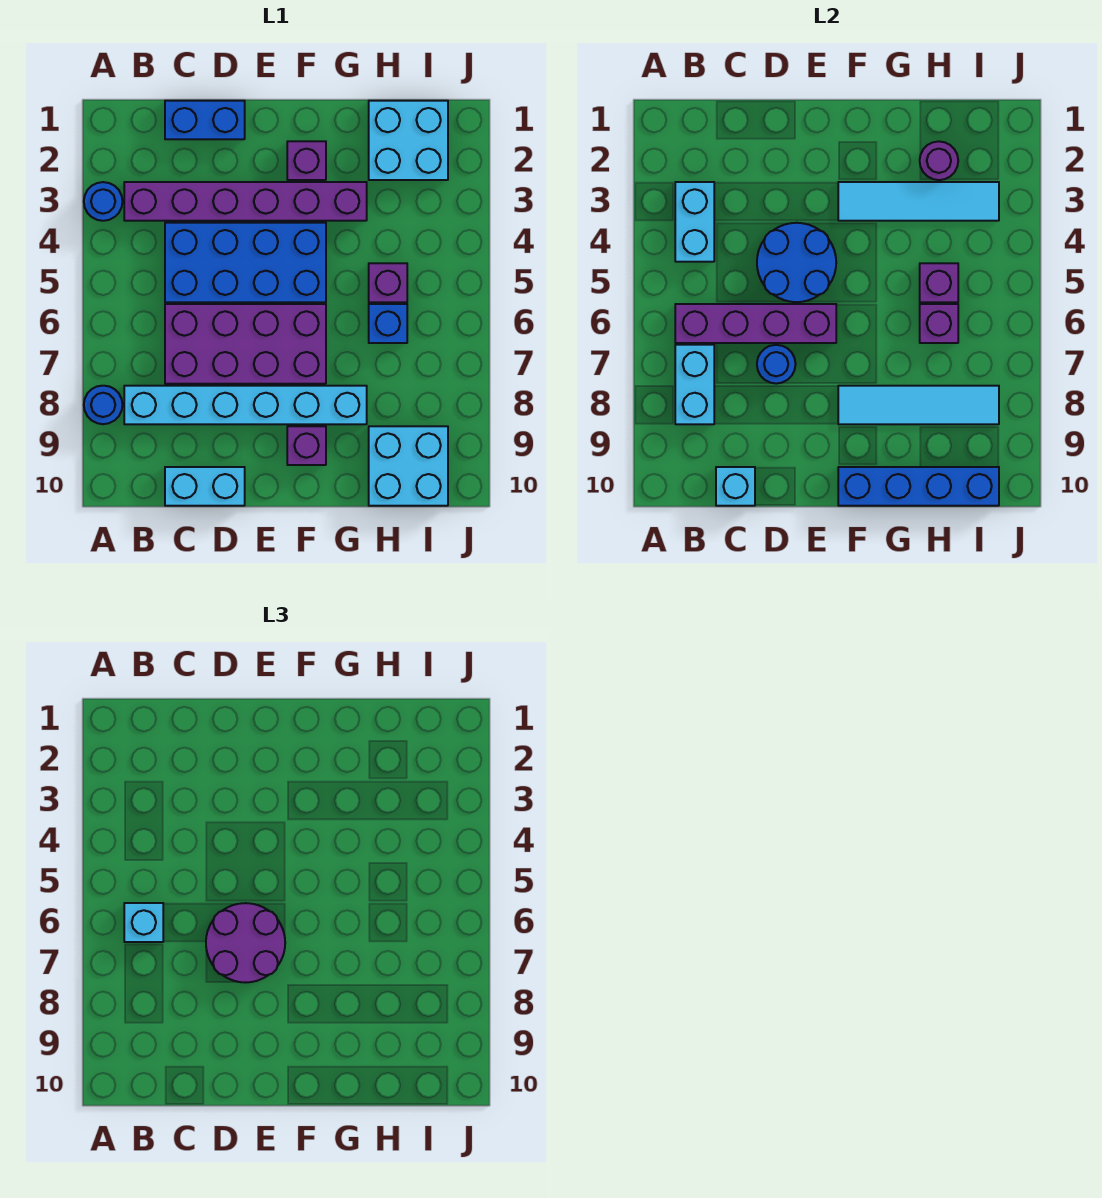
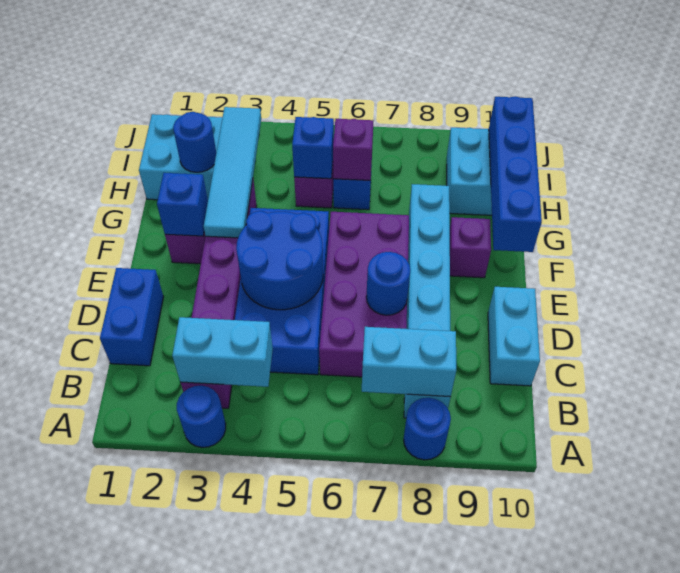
purple 1x4 brick [675,304,836,343] -> none
cyan 1x1 brick [124,903,163,942] -> none
cyan 1x1 brick [716,467,755,506] -> none
purple 2x2 round brick [206,903,285,983] -> none
none -> blue 1x1 brick [157,173,208,236]
cyan 1x4 tile [838,386,999,424] -> none
purple 1x1 round brick [920,141,958,180] -> blue 1x1 round brick [173,112,216,172]
purple 1x1 brick [920,263,958,302] -> blue 1x1 brick [292,117,334,179]

